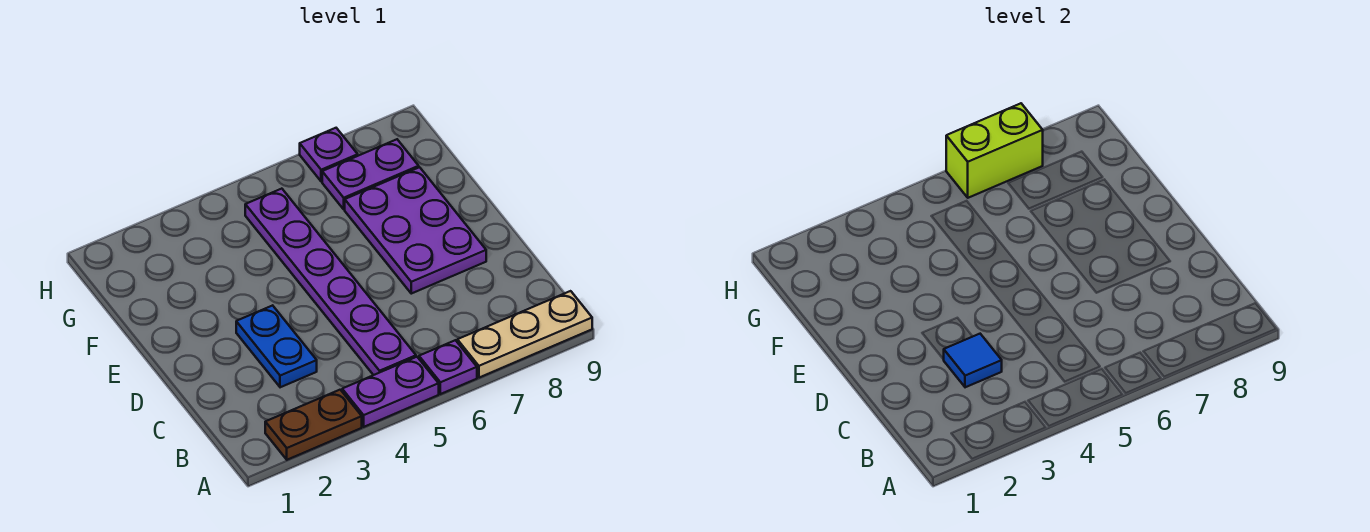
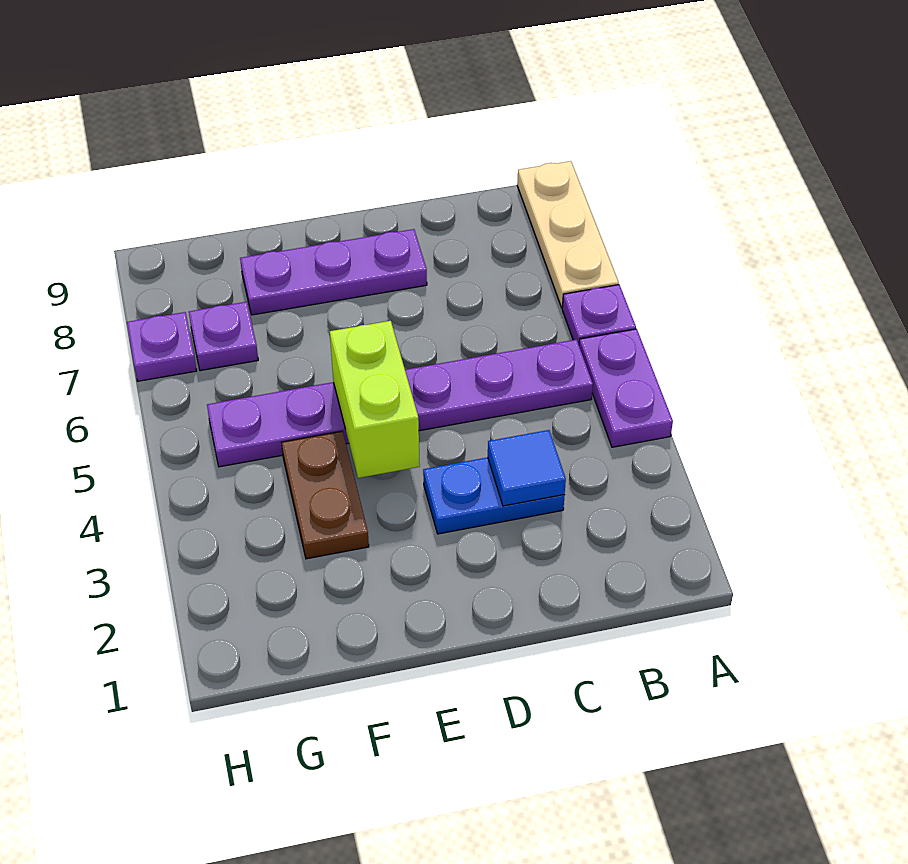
brown 1x2 plate [265,390,362,460] -> brown 1x2 plate moved to [281,431,369,559]
purple 2x3 plate [345,167,486,294] -> purple 1x3 plate [240,229,427,315]
purple 1x2 plate [322,139,419,209] -> purple 1x1 plate [189,302,258,371]
lime 1x2 brick [946,103,1043,198] -> lime 1x2 brick moved to [330,321,420,478]

